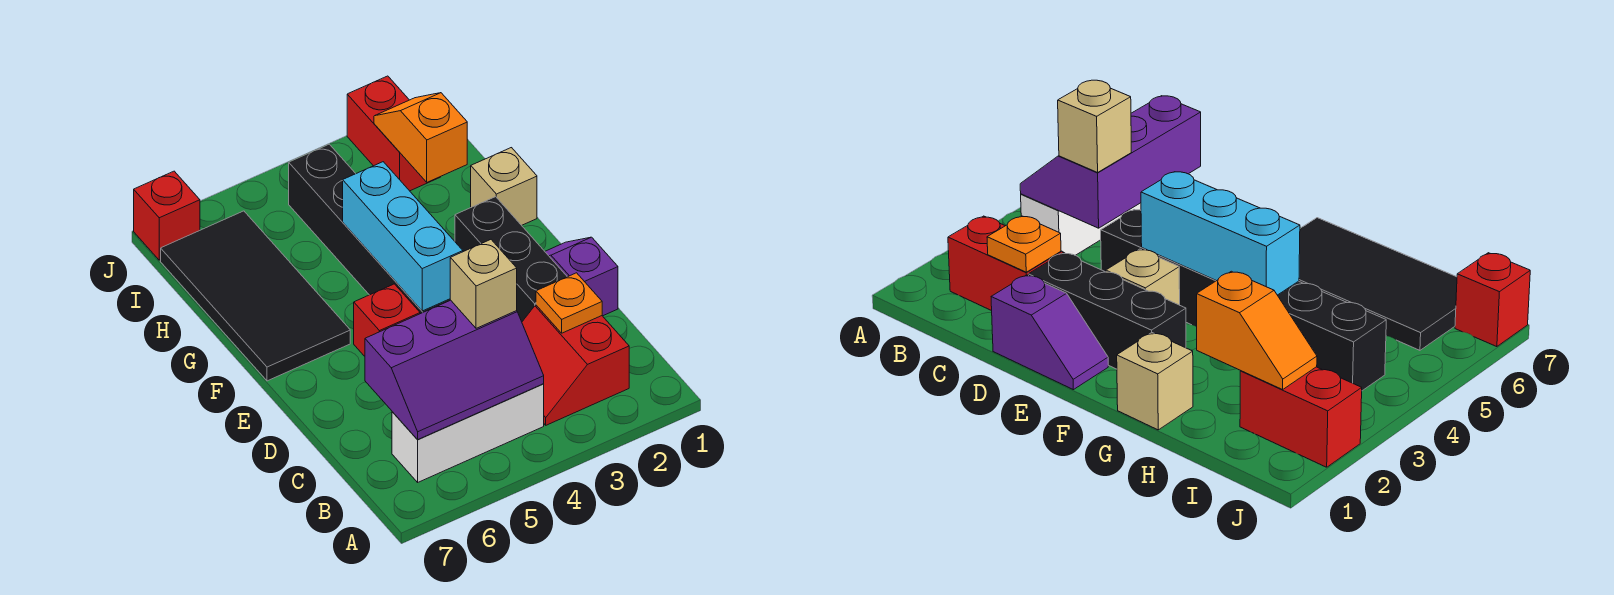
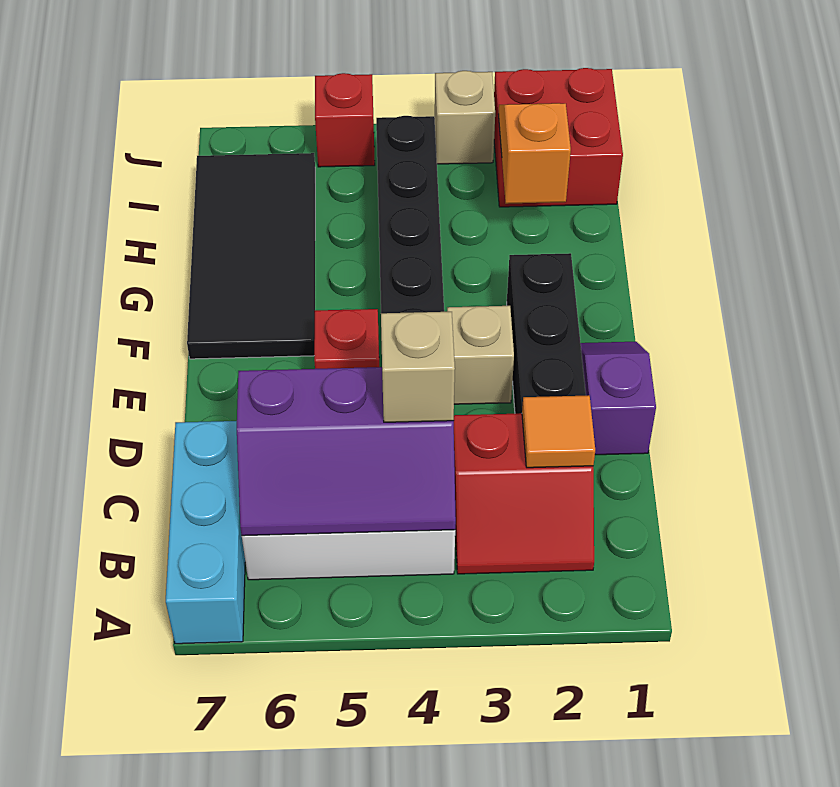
red 2x2 slope [522,305,629,425] -> red 2x2 slope turned to [454,413,594,574]
orange 1x1 plate [536,273,602,333] -> orange 1x1 tile [522,395,595,468]
cyan 1x3 brick [343,162,463,311] -> cyan 1x3 brick moved to [166,421,245,644]
tan 1x1 brick [471,148,537,225] -> tan 1x1 brick moved to [435,71,495,164]
red 1x2 brick [347,76,440,191] -> red 2x2 brick [494,68,623,207]
red 1x1 brick [134,171,200,260] -> red 1x1 brick moved to [315,73,375,167]

